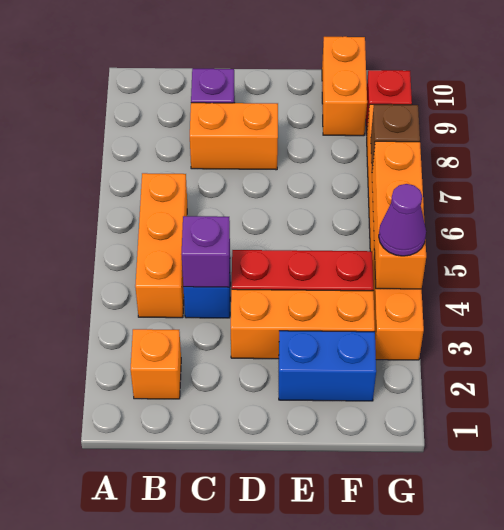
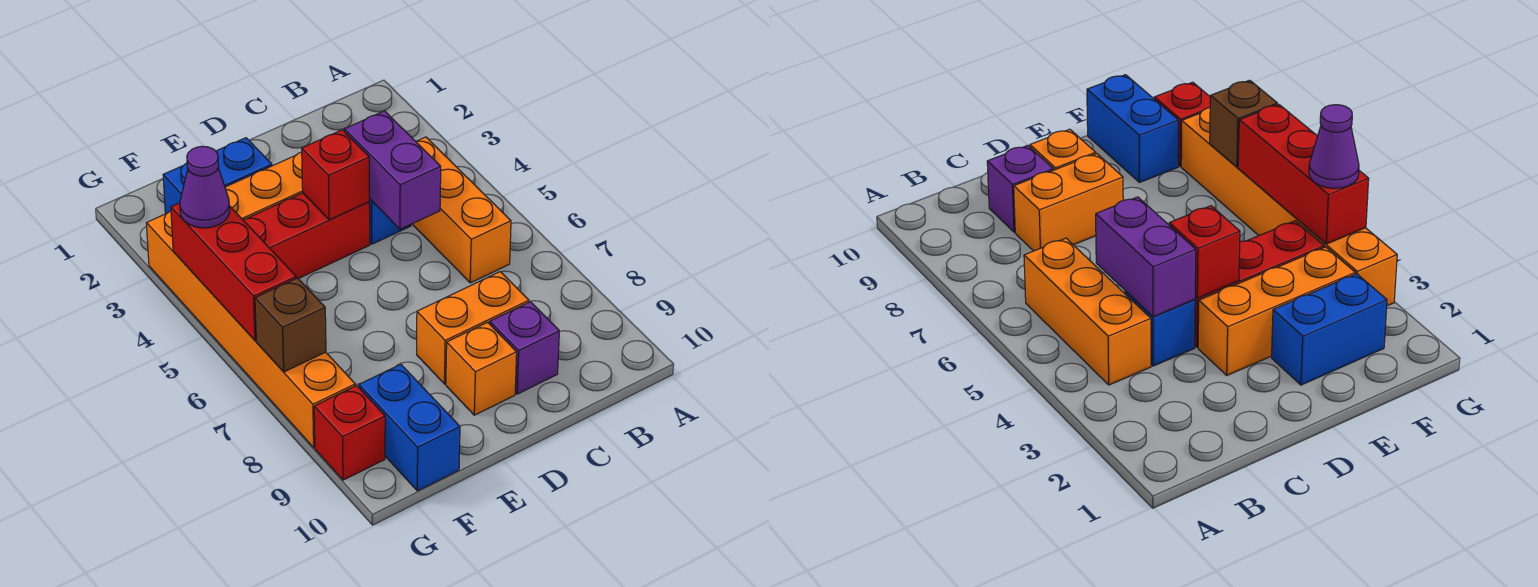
orange 1x1 brick [131,329,181,399] -> orange 1x1 brick moved to [446,322,517,415]
purple 1x1 brick [182,216,230,287] -> purple 1x2 brick [344,111,441,229]
none -> red 1x1 brick [302,130,369,220]
orange 1x2 brick [322,37,367,136] -> blue 1x2 brick [359,364,460,491]
orange 1x3 brick [372,141,426,289] -> red 1x3 brick [171,203,296,341]

